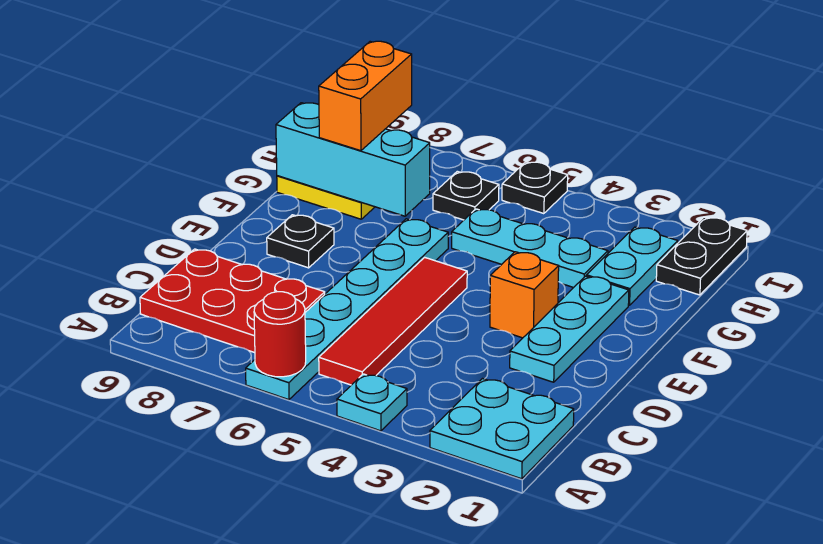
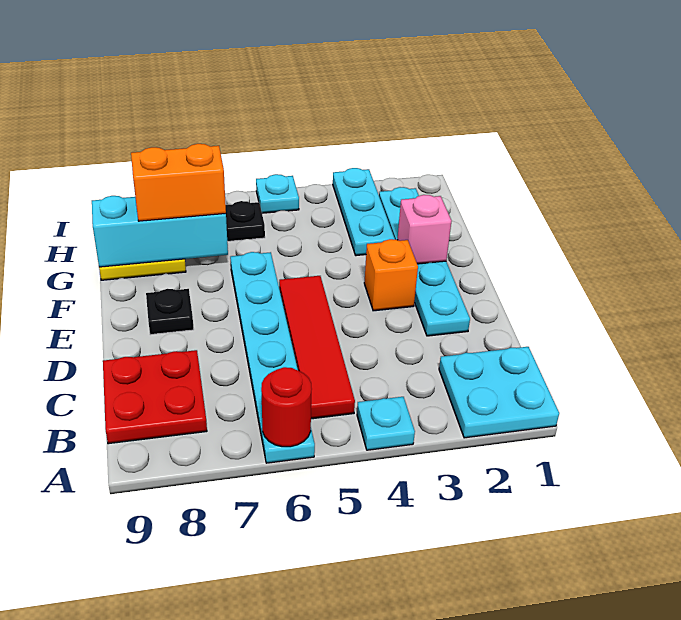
red 2x3 plate [140,249,325,353] -> red 2x2 plate [103,350,207,444]
none -> pink 1x1 brick [398,195,452,264]
cyan 1x3 plate [452,209,608,288] -> cyan 1x3 plate turned to [333,168,395,256]
orange 1x2 brick [319,41,412,151] -> orange 1x2 brick turned to [131,144,226,221]
black 1x2 plate [656,217,747,295] -> none
black 1x1 plate [502,162,568,214] -> cyan 1x1 plate [256,174,299,213]

